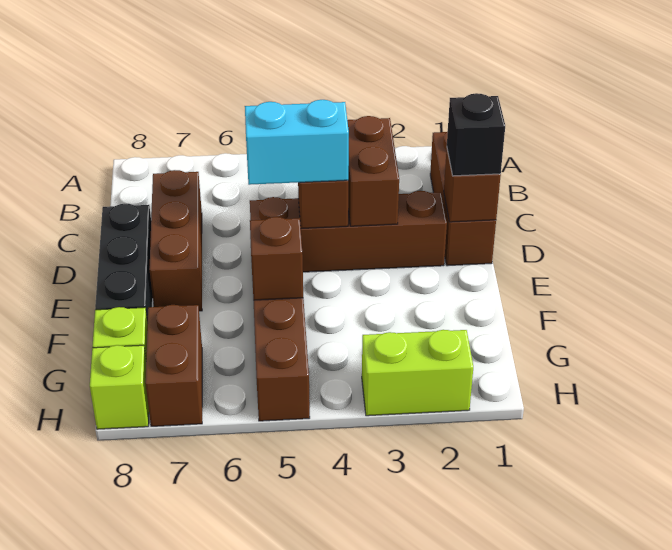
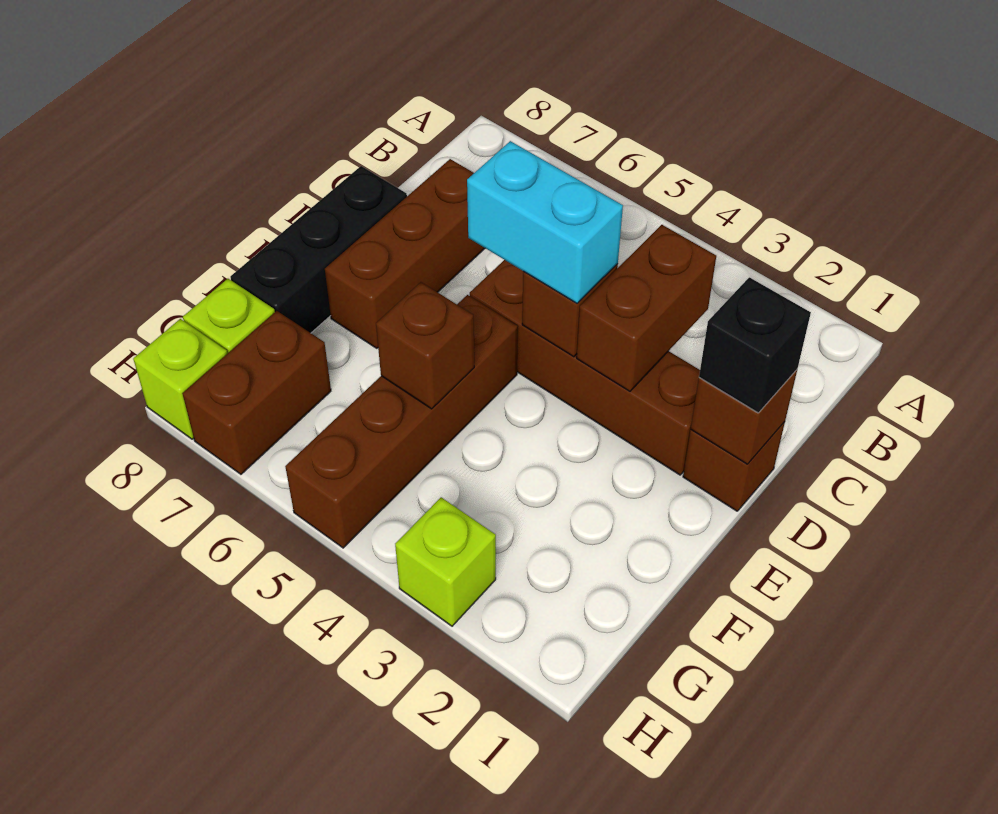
brown 1x3 brick [430,131,496,266] -> brown 1x1 brick [683,422,785,511]
lime 1x2 brick [362,330,473,416] -> lime 1x1 brick [395,497,496,626]

